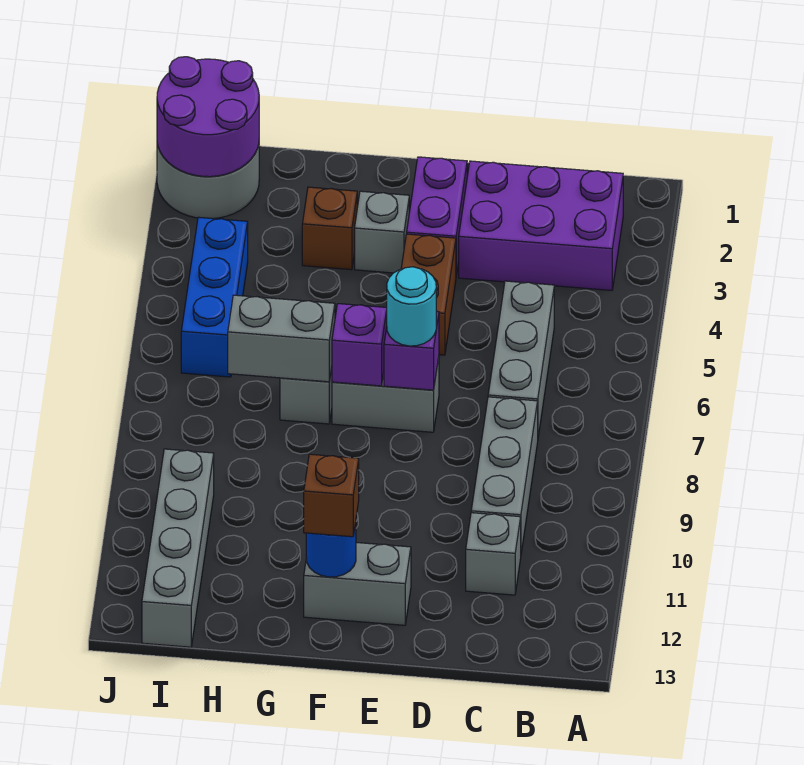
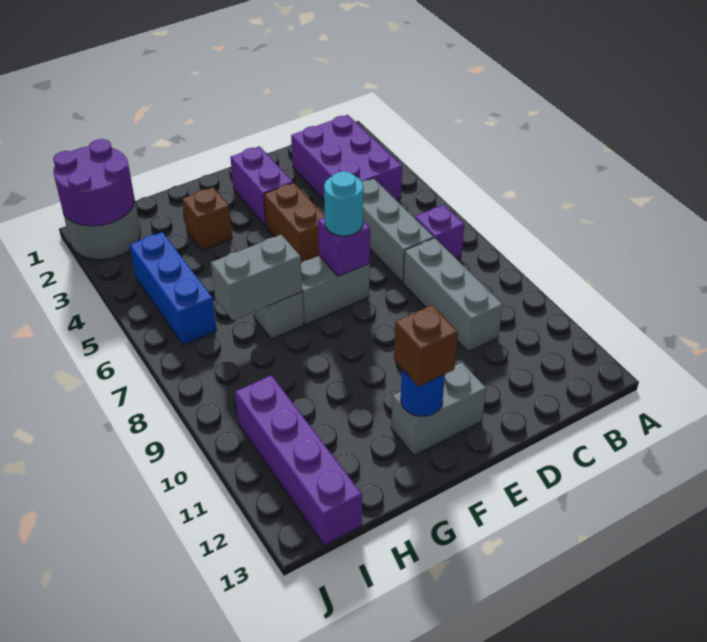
purple 2x3 brick [459,161,623,290] -> purple 2x3 brick turned to [291,115,402,200]
grey 1x1 brick [466,513,521,595] -> none
grey 1x1 brick [355,191,409,273] -> none
purple 1x1 brick [332,304,387,386] -> purple 1x1 brick moved to [415,205,464,259]
grey 1x4 brick [142,449,214,647] -> purple 1x4 brick [235,375,362,546]

